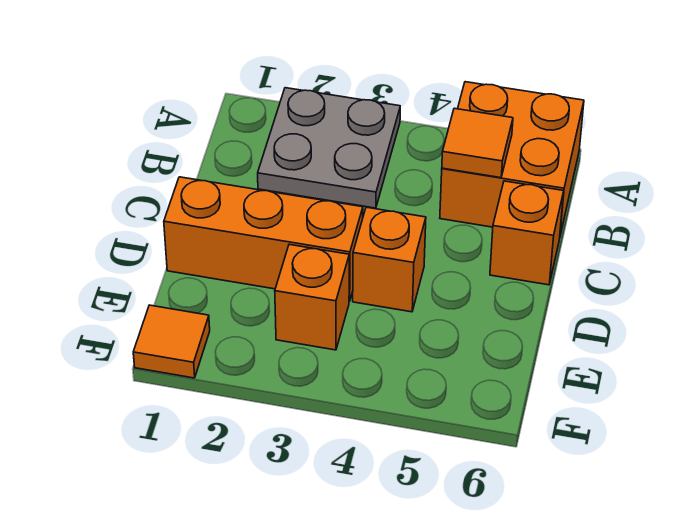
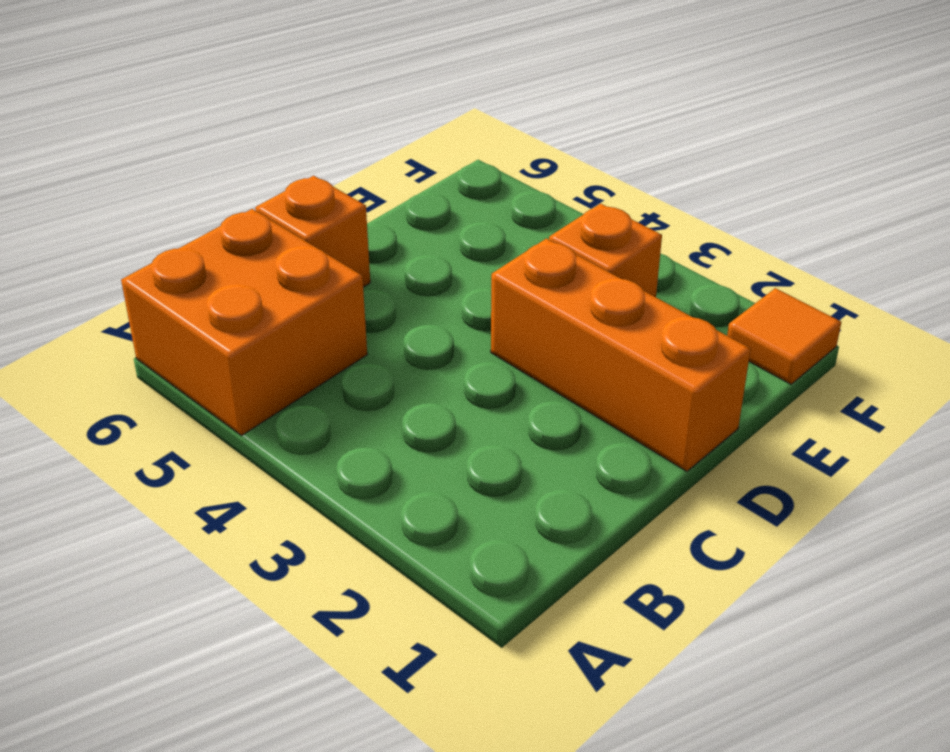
grey 2x2 plate [258,88,400,208] -> none
orange 1x1 tile [442,108,513,178] -> none
orange 1x1 brick [353,207,426,312] -> none

